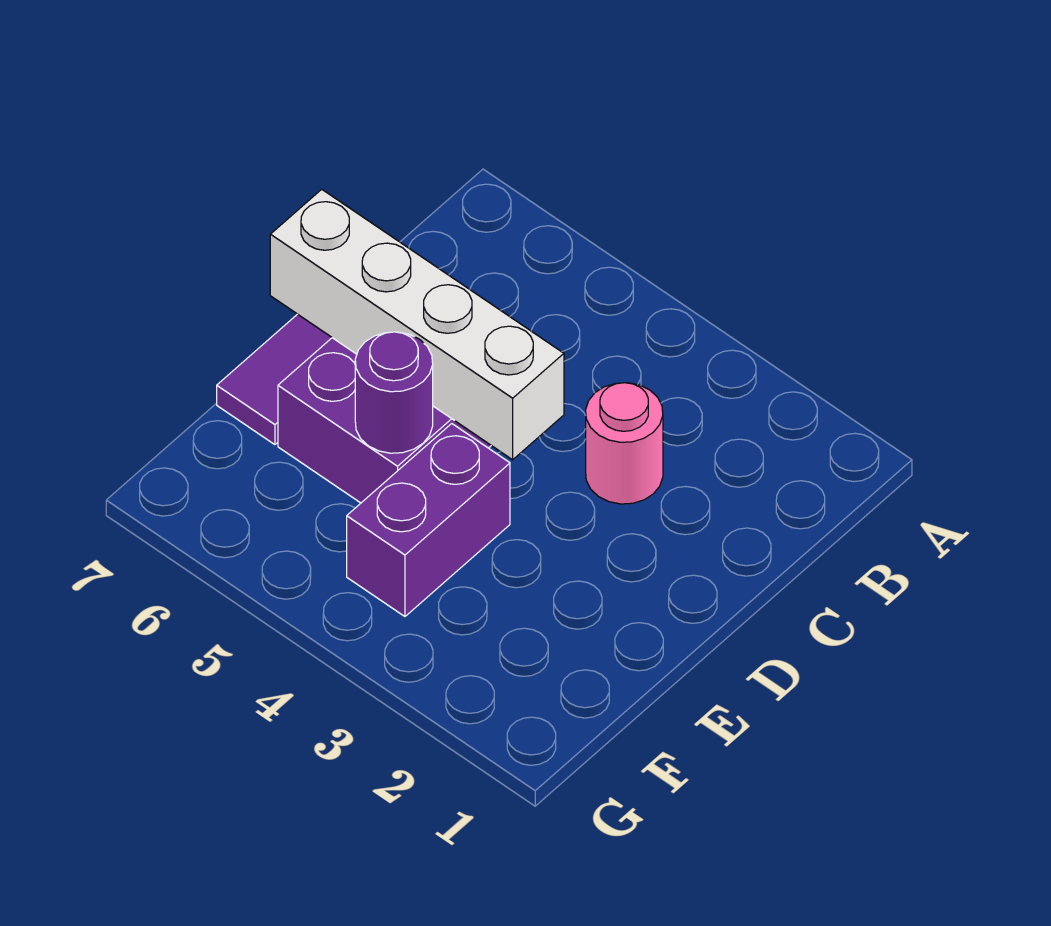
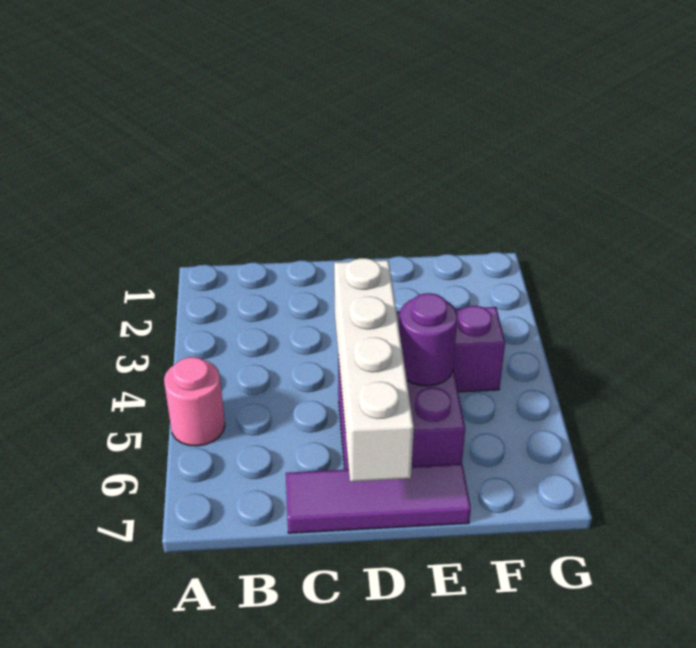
pink 1x1 round brick [586,383,663,504] -> pink 1x1 round brick moved to [164,357,225,446]

